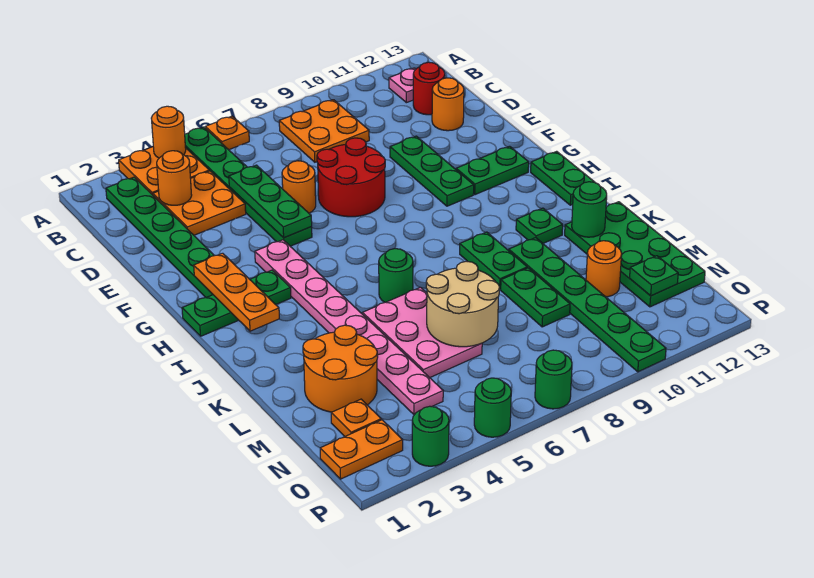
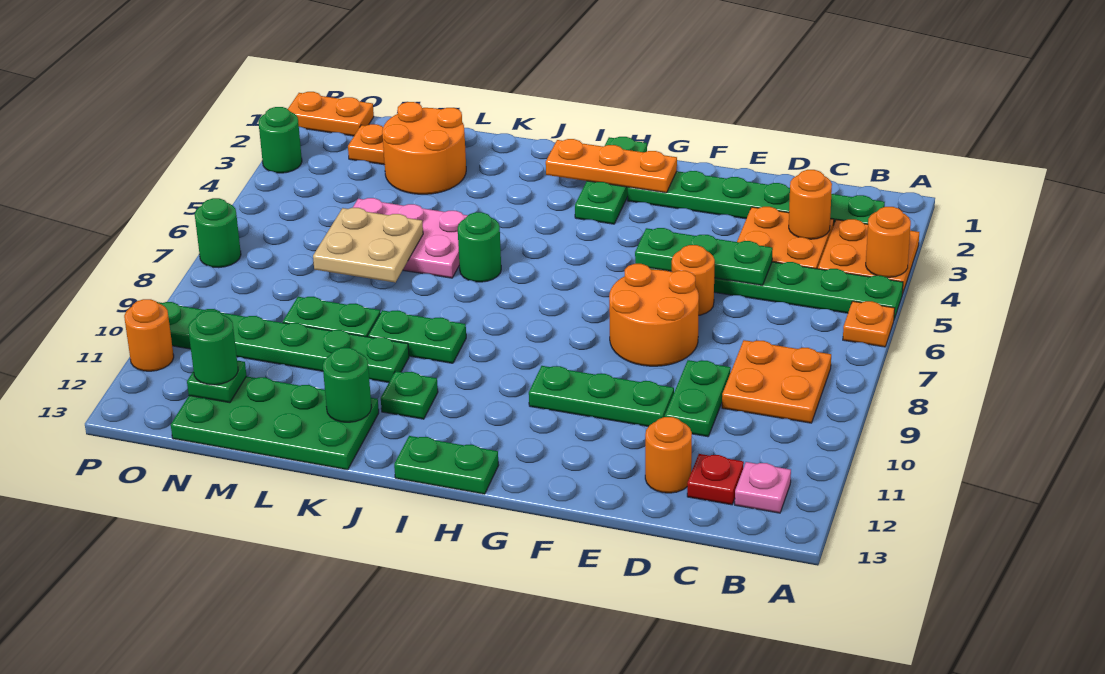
red 1x1 round brick [413,62,445,115] -> red 1x1 plate [687,454,744,505]
red 2x2 round brick [317,138,385,217] -> orange 2x2 round brick [609,264,699,366]
pink 1x8 plate [255,240,443,415] -> none
green 1x2 plate [456,146,529,195] -> green 1x2 plate moved to [665,360,731,437]
tan 2x2 round brick [426,261,500,347] -> tan 2x2 plate [313,208,423,282]
orange 1x1 round brick [586,241,622,297] -> orange 1x1 round brick moved to [124,299,174,371]
orange 1x2 plate [320,420,403,479] -> orange 1x2 plate turned to [288,92,374,136]
green 1x1 round brick [474,378,511,437] -> green 1x1 round brick moved to [188,311,238,385]

